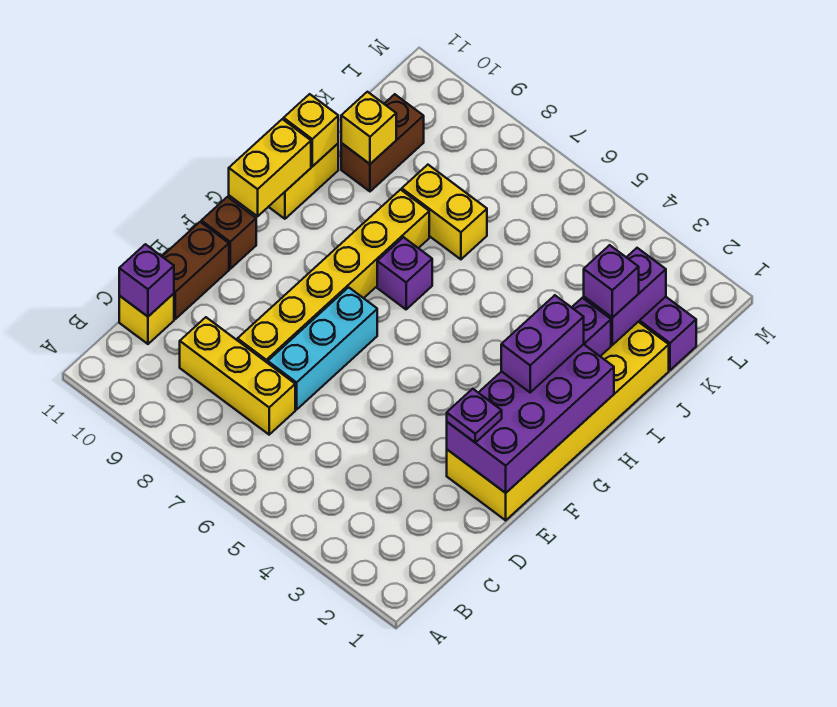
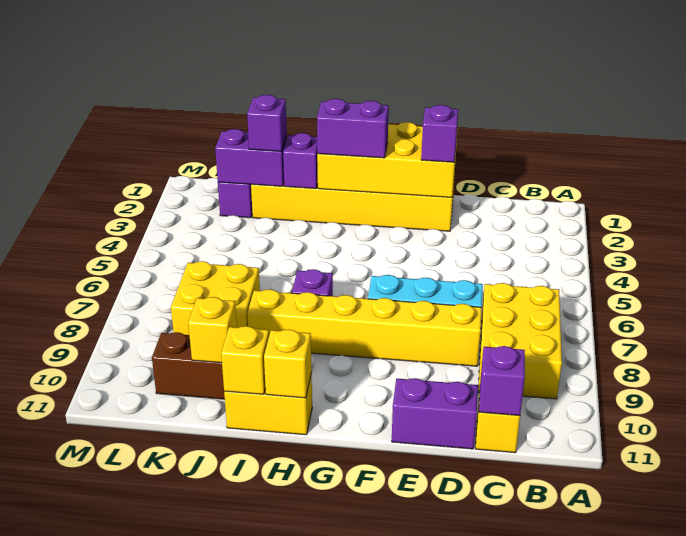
yellow 1x3 brick [180,317,295,435] -> yellow 2x3 brick [478,283,562,399]
brown 1x2 brick [162,222,229,319] -> purple 1x2 brick [392,378,478,449]
purple 2x4 brick [447,344,614,493] -> yellow 2x4 brick [317,122,458,197]
purple 1x1 plate [447,389,502,443] -> purple 1x1 brick [421,105,458,162]
brown 1x1 brick [201,197,256,269] -> none
yellow 1x2 brick [229,119,311,216] -> yellow 1x1 brick [264,329,312,398]
yellow 1x2 brick [402,165,487,259] -> yellow 2x2 brick [171,261,260,335]

